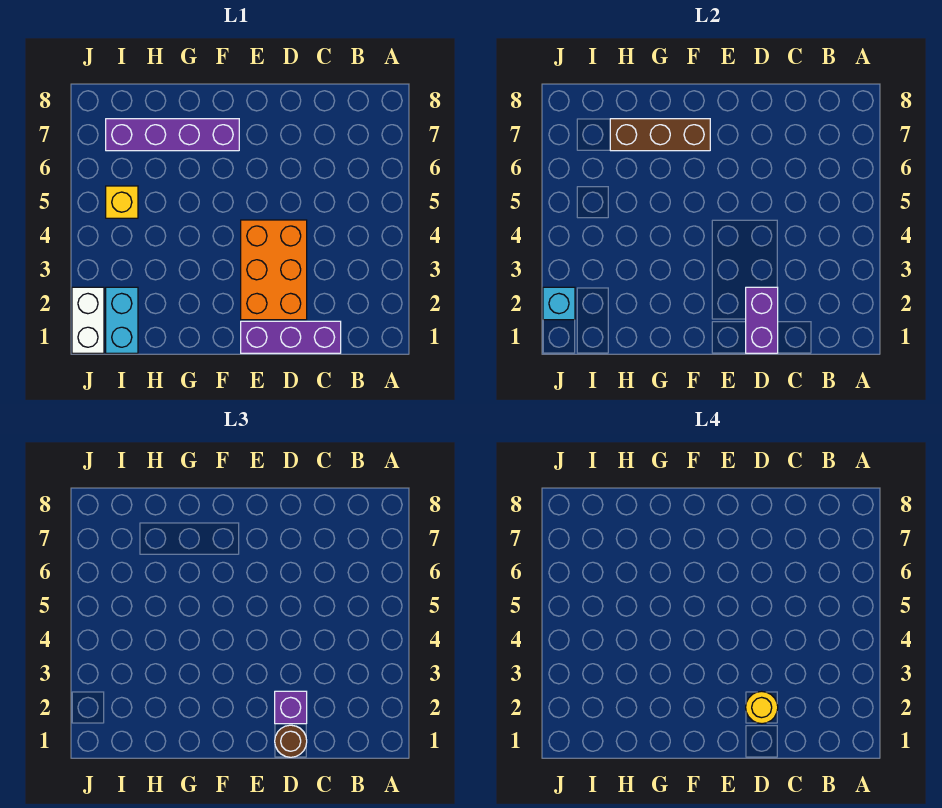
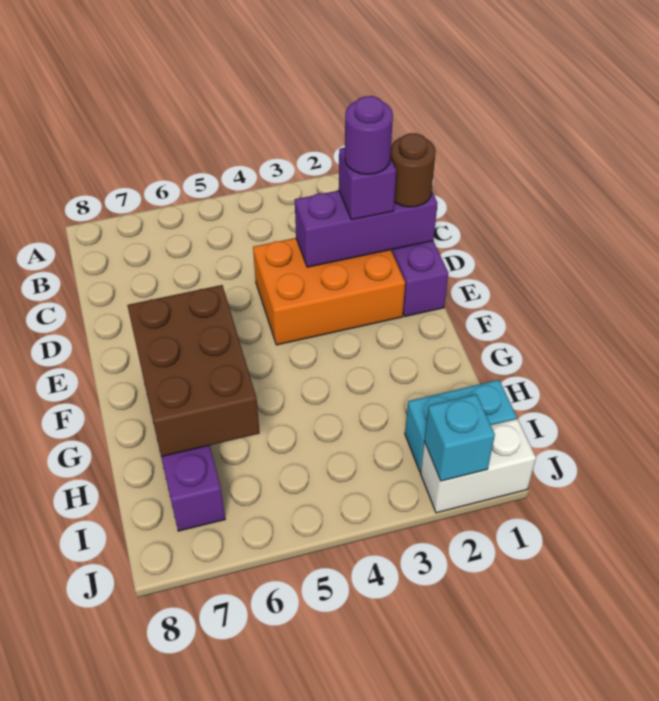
purple 1x2 brick [746,287,778,353] -> purple 1x3 brick [295,191,437,267]
yellow 1x1 round brick [746,691,778,724] -> purple 1x1 round brick [345,96,393,174]
brown 1x3 brick [610,119,710,151] -> brown 2x3 brick [127,285,260,457]
yellow 1x1 brick [106,186,138,218] -> none

